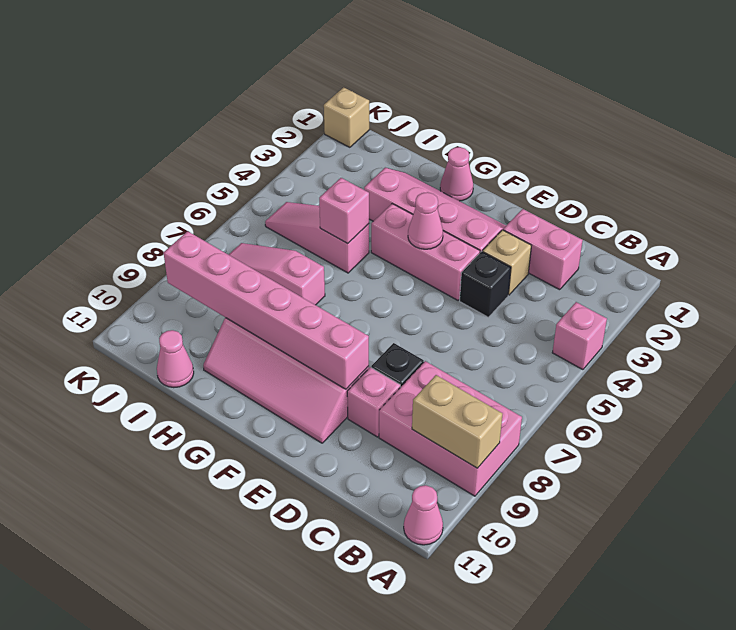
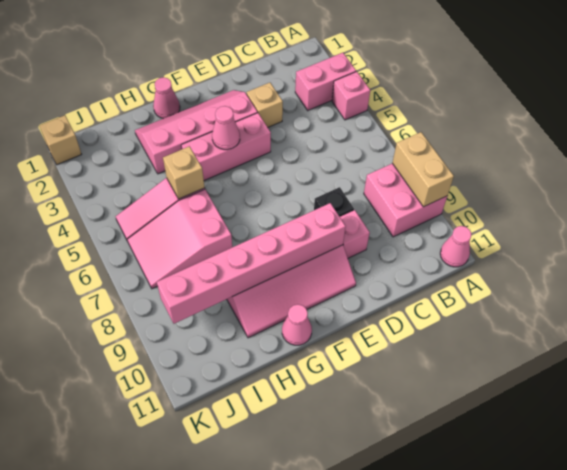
pink 2x3 brick [379,361,522,496] -> pink 2x2 brick [364,164,447,237]
tan 1x2 brick [412,375,502,468] -> tan 1x2 brick turned to [392,132,454,207]
pink 1x2 brick [503,209,583,290] -> pink 1x2 brick moved to [295,53,356,110]
black 1x1 brick [460,251,511,317] -> none
pink 1x1 brick [319,178,369,244] -> tan 1x1 brick [163,146,205,199]
pink 1x3 slope [229,243,325,305] -> pink 2x3 slope [127,189,232,289]
pink 1x1 cone [157,330,194,388] -> pink 1x1 cone moved to [282,304,312,345]

